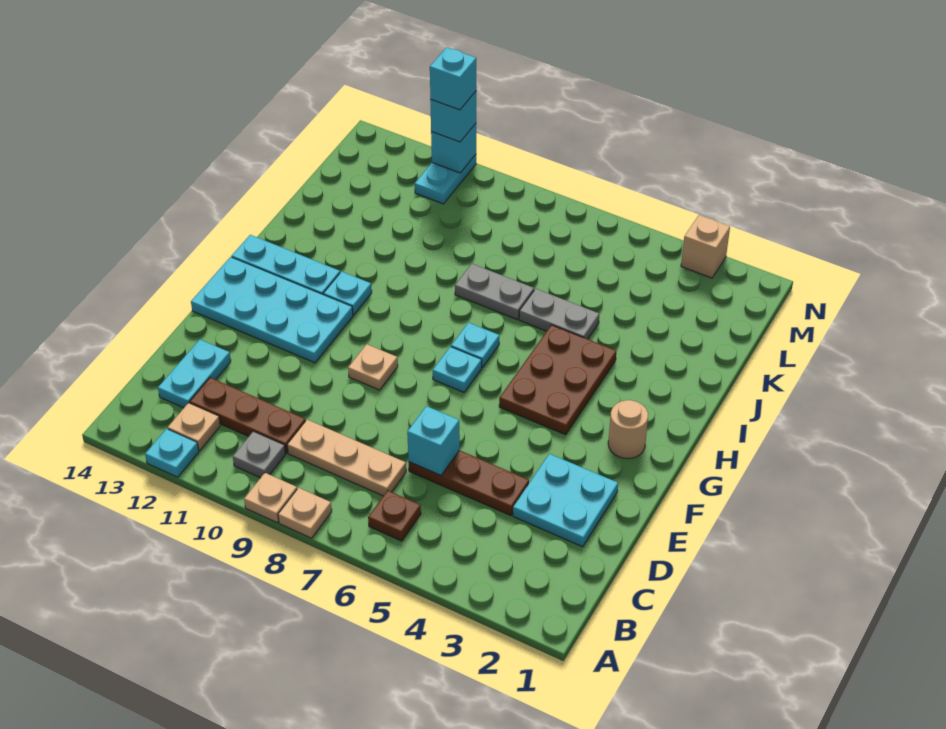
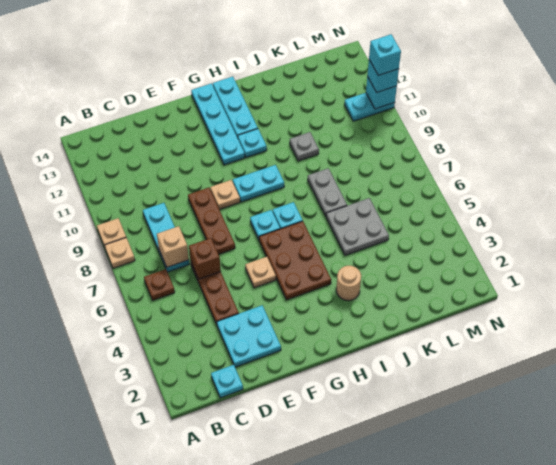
cyan 1x1 plate [145,429,199,477] -> cyan 1x1 plate moved to [211,365,243,398]
grey 1x1 plate [233,431,286,478] -> grey 1x1 plate moved to [290,132,319,161]
tan 1x1 plate [168,403,220,451] -> tan 1x1 plate moved to [245,257,276,288]
tan 1x3 plate [287,420,406,496] -> cyan 1x3 plate [143,203,189,272]
brown 1x3 plate [190,378,306,453] -> brown 1x3 plate moved to [188,188,235,254]
cyan 1x2 plate [158,340,231,408] -> cyan 1x2 plate moved to [233,165,284,202]
cyan 1x1 brick [407,406,460,475] -> brown 1x1 brick [189,238,221,279]
cyan 2x4 plate [191,257,353,363] -> cyan 1x4 plate [191,83,245,165]
tan 1x1 round brick [608,400,648,459] -> tan 1x1 round brick moved to [336,266,361,301]
brown 2x3 plate [499,325,616,435] -> brown 2x3 plate turned to [259,221,331,300]
grey 1x2 plate [519,289,599,339] -> grey 2x2 plate [326,198,389,255]
tan 1x1 brick [681,215,730,278] -> tan 1x1 brick moved to [157,226,189,267]

